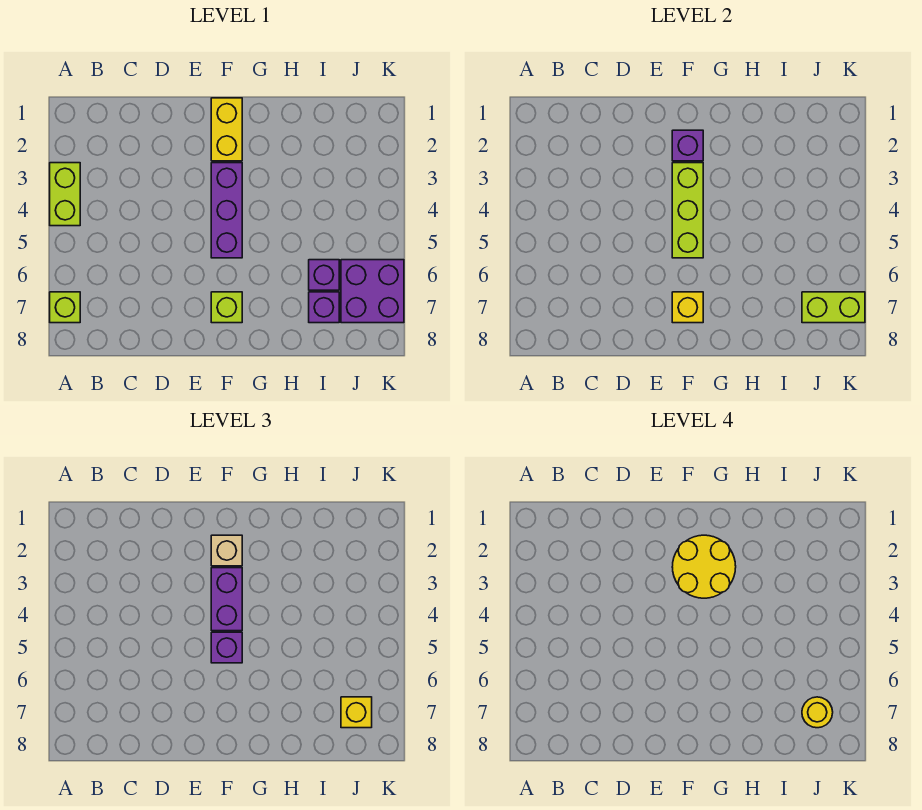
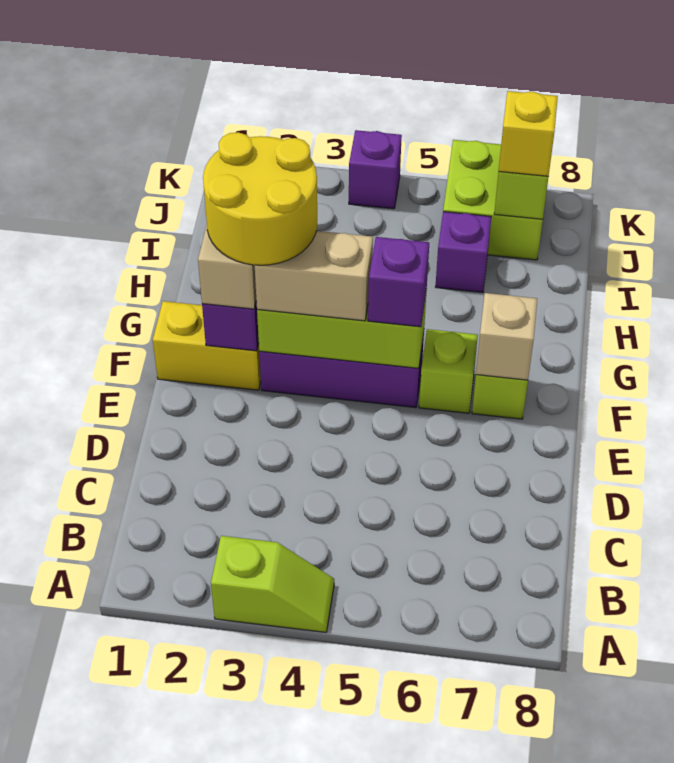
lime 1x2 brick [50,163,80,226] -> lime 1x2 slope [211,536,334,632]
lime 1x1 brick [50,292,80,323] -> lime 1x1 brick moved to [419,329,478,413]
purple 1x2 brick [211,568,242,631] -> tan 1x2 brick [255,231,373,321]
yellow 1x1 brick [672,292,703,323] -> tan 1x1 brick [476,293,537,380]
purple 1x1 brick [309,292,339,323] -> purple 1x1 brick moved to [349,130,402,209]
purple 2x2 brick [341,260,404,323] -> lime 2x2 brick [443,140,543,260]
yellow 1x1 round brick [802,697,833,728] -> none

